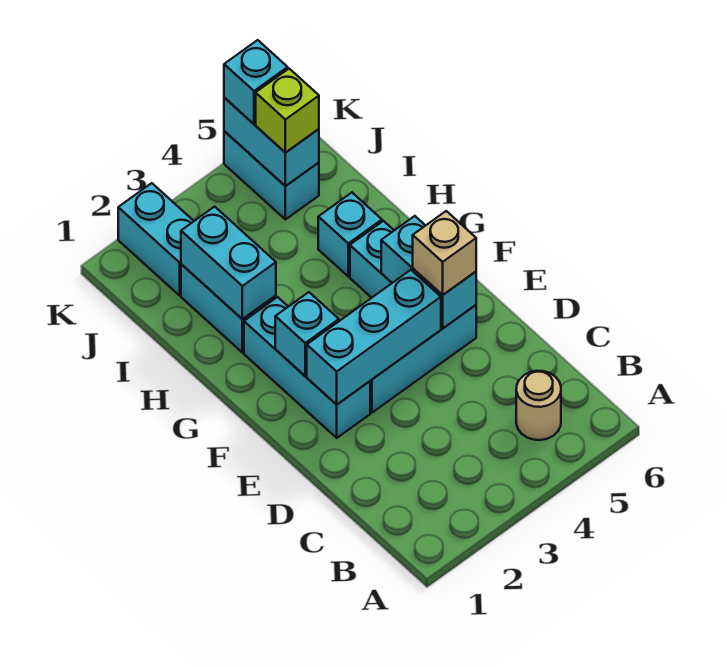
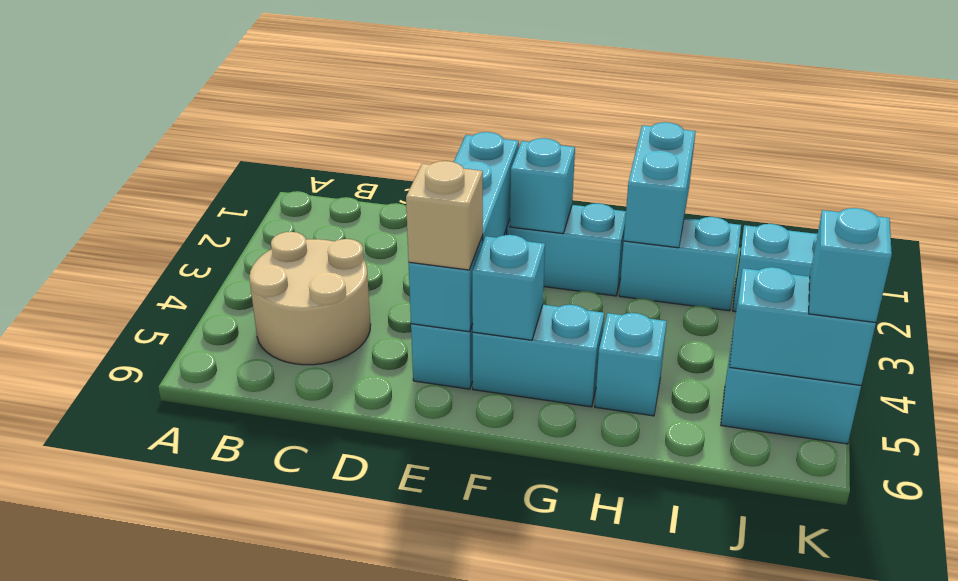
tan 1x1 round brick [516,371,561,440] -> tan 2x2 round brick [249,232,371,365]
cyan 1x2 brick [181,207,276,319] -> cyan 1x2 brick turned to [624,122,696,248]
lime 1x1 brick [256,69,319,153] -> none

